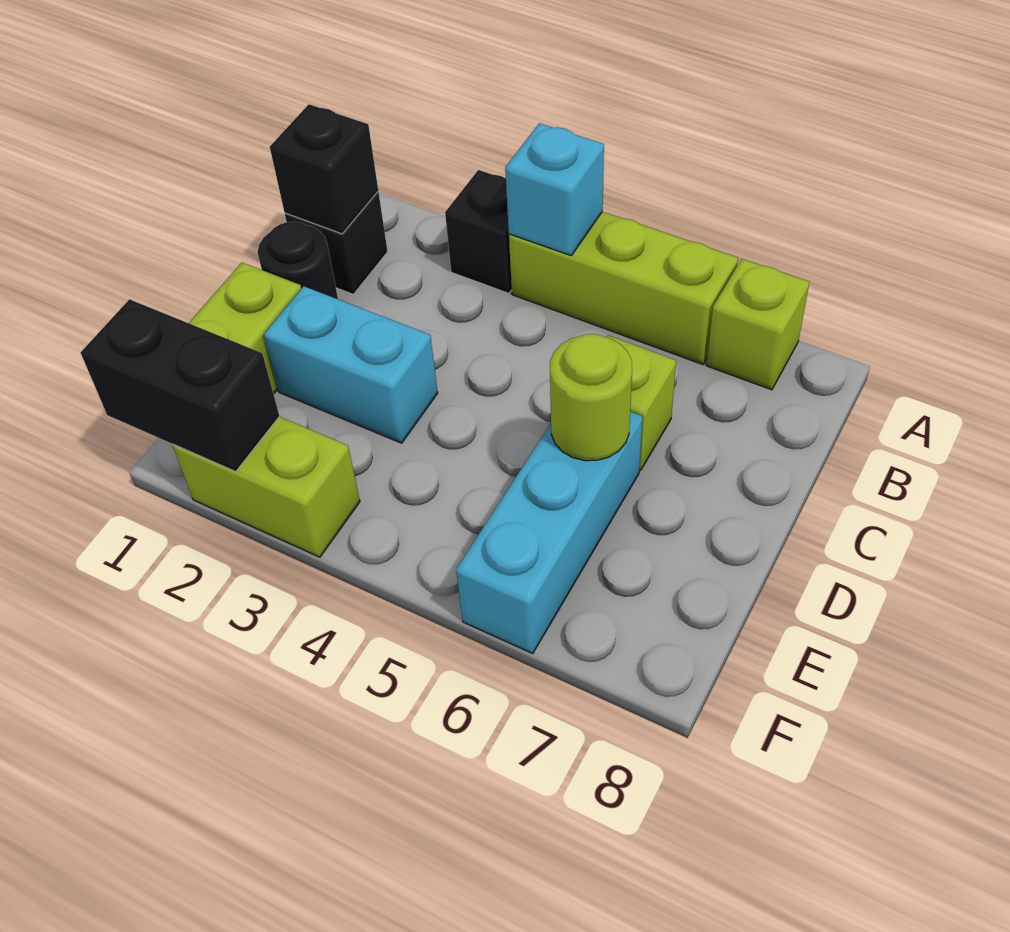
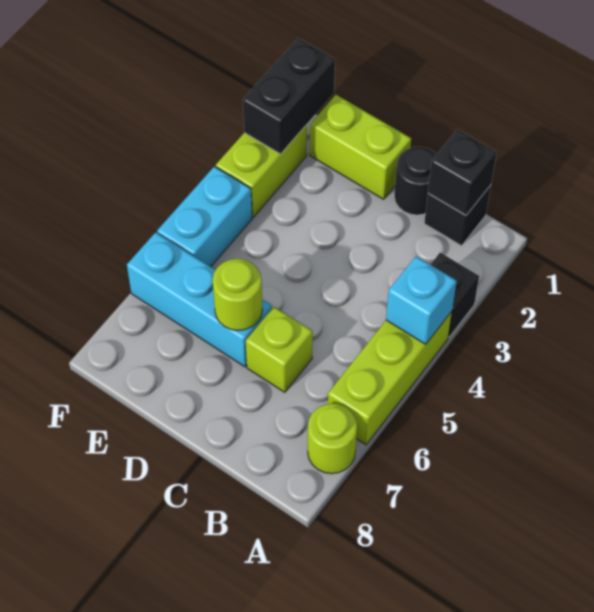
lime 1x1 brick [706,259,809,390] -> lime 1x1 round brick [308,404,357,474]
cyan 1x2 brick [264,286,438,443] -> cyan 1x2 brick moved to [157,166,252,267]

